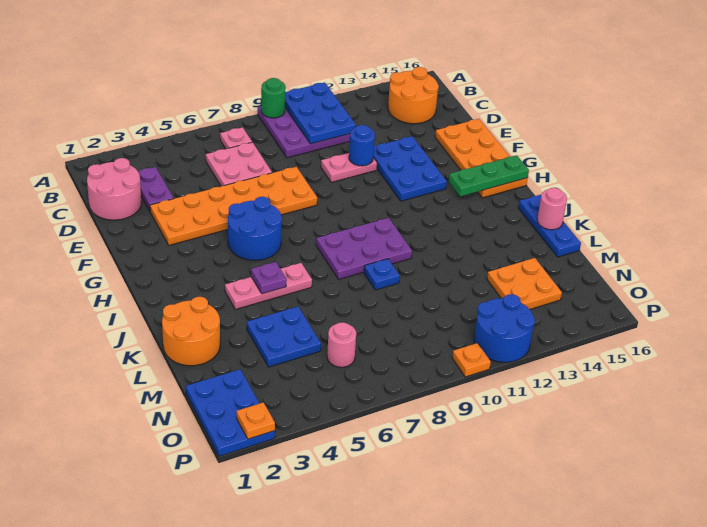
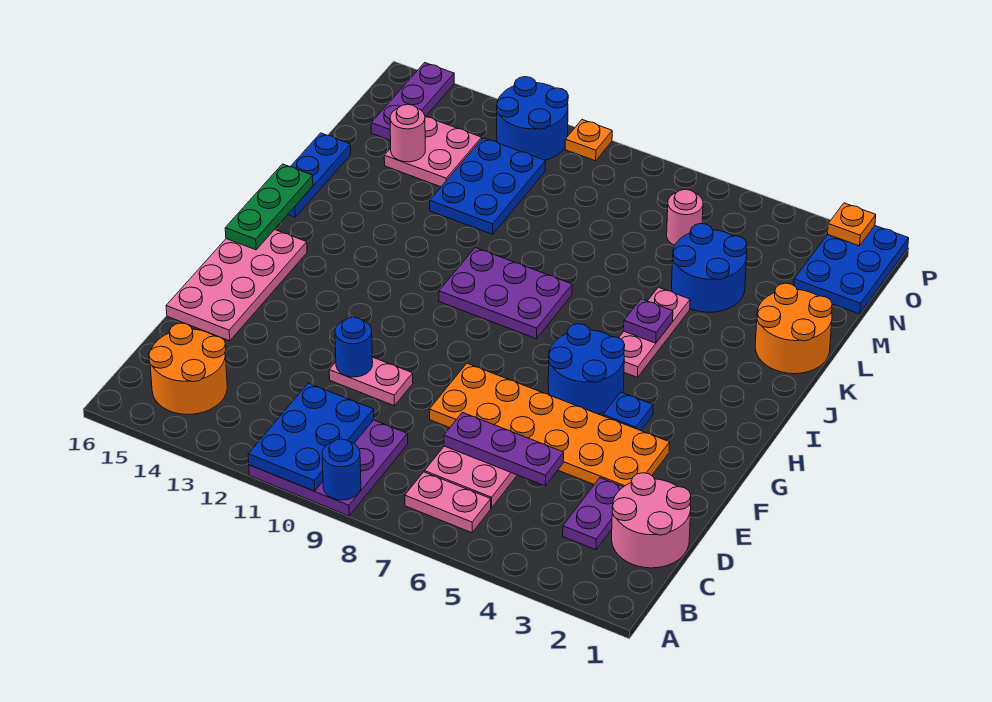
green 1x1 round brick [261,78,286,118] -> blue 1x1 round brick [322,439,361,500]
pink 1x1 plate [220,127,252,149] -> pink 1x2 plate [405,472,491,533]
none -> purple 1x3 plate [444,412,564,486]
blue 2x3 plate [373,136,447,201] -> blue 2x3 plate moved to [430,138,545,234]
orange 2x4 plate [435,119,528,198] -> pink 2x4 plate [166,229,307,341]
green 1x3 plate [449,155,529,196] -> green 1x3 plate turned to [225,164,313,250]
pink 1x3 plate [225,263,312,309] -> pink 1x3 plate turned to [619,287,690,377]
blue 1x1 plate [364,259,400,290] -> blue 1x1 plate moved to [603,392,653,431]
pink 1x1 round brick [537,188,567,230] -> pink 1x1 round brick moved to [390,104,425,162]
blue 2x2 plate [247,306,321,367] -> blue 2x2 round brick [672,224,747,312]
orange 2x2 plate [487,258,562,309] -> pink 2x2 plate [384,117,482,187]
none -> purple 1x3 plate [371,63,454,140]

